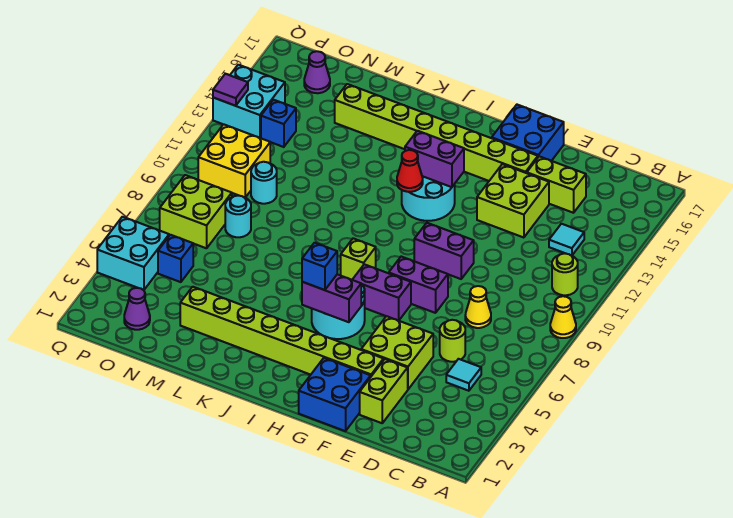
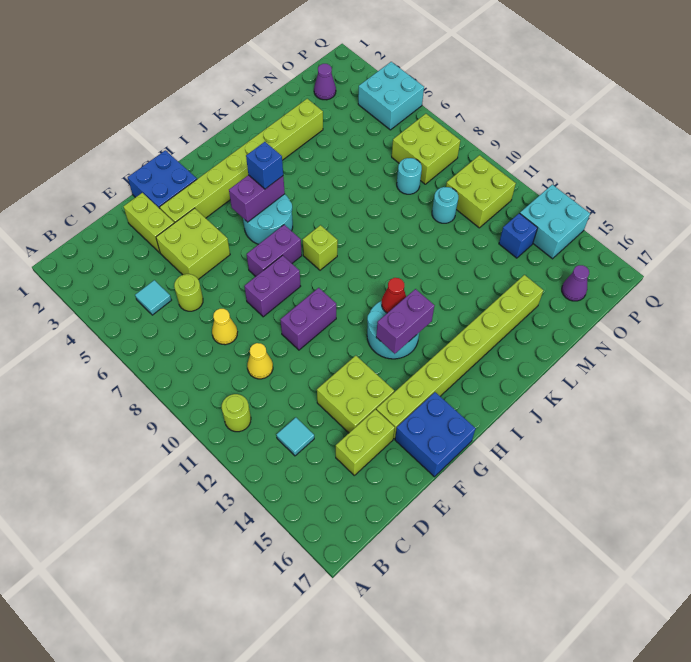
yellow 1x1 cone [550,296,576,338] -> yellow 1x1 cone moved to [247,343,273,379]
blue 1x1 brick [158,235,193,282] -> none
yellow 2x2 brick [198,124,270,198] -> lime 2x2 brick [446,155,516,228]
purple 1x1 tile [213,74,248,106] -> none

